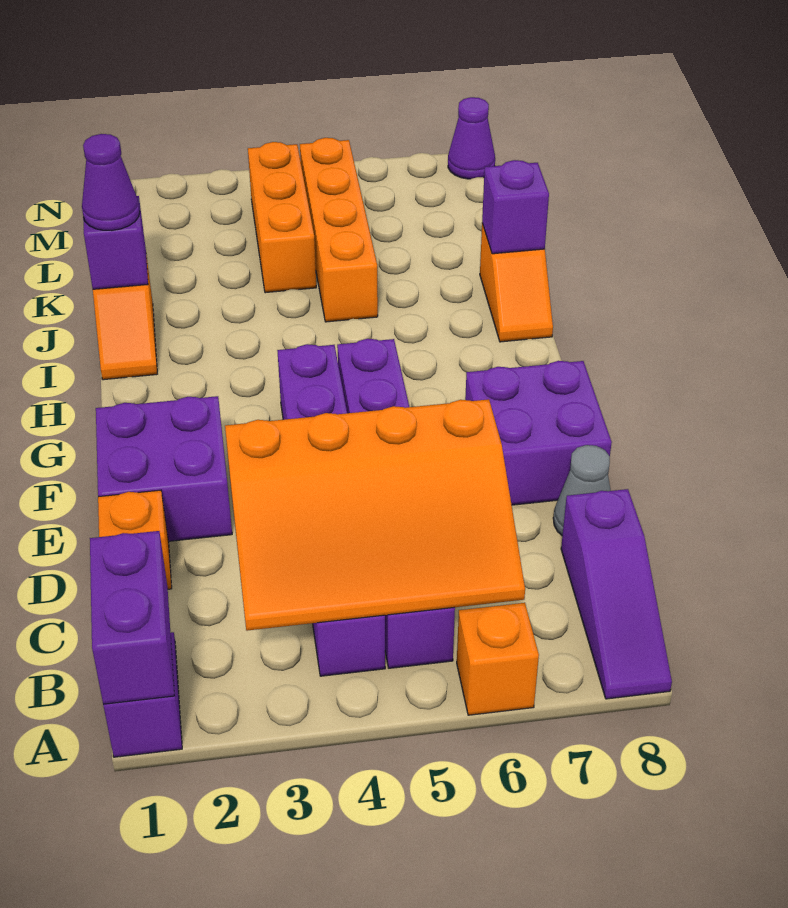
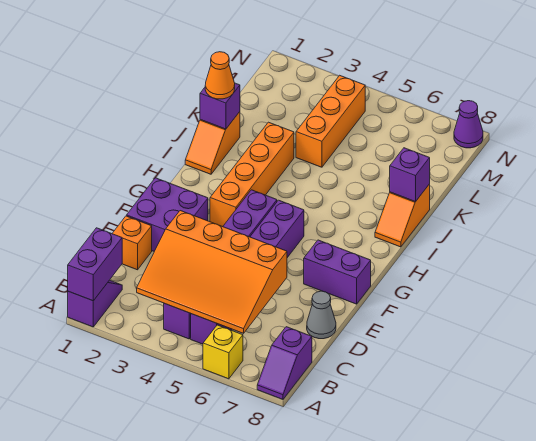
orange 1x1 brick [457,603,539,715] -> yellow 1x1 brick [203,325,243,379]
purple 1x3 slope [561,489,672,699] -> purple 1x2 slope [257,327,312,399]
purple 2x2 brick [465,361,612,505] -> purple 1x2 brick [304,240,371,304]
purple 1x1 cone [82,134,140,231] -> orange 1x1 cone [205,52,235,99]
orange 1x4 brick [300,138,378,322] -> orange 1x4 brick moved to [210,122,294,227]

